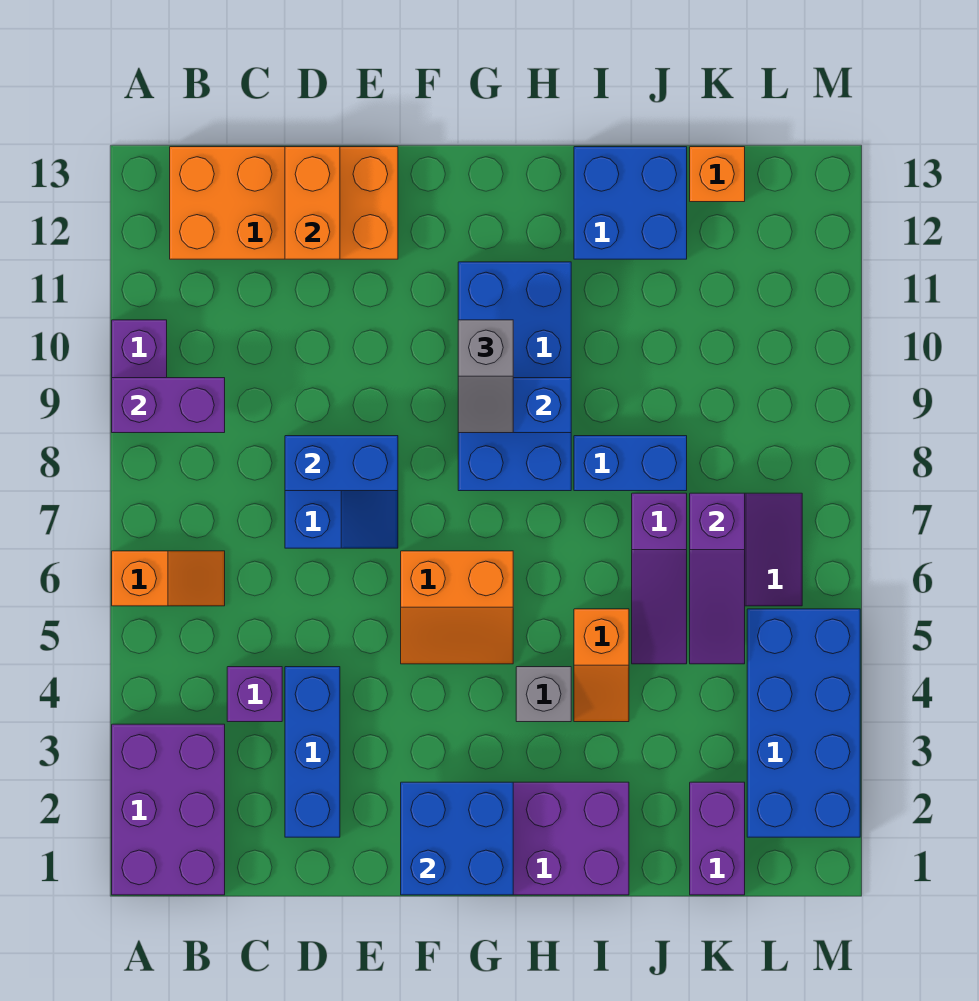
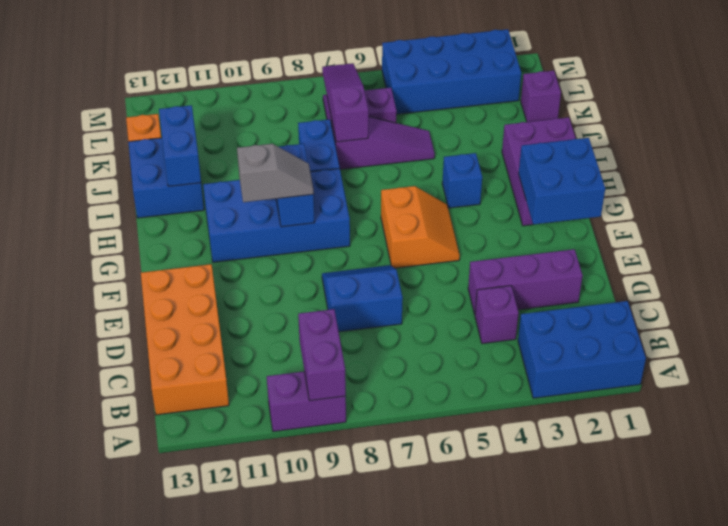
purple 2x3 brick [112,724,225,895] -> blue 2x3 brick [518,301,646,398]
orange 1x2 slope [112,551,225,606] -> none
blue 1x3 brick [285,667,340,837] -> purple 1x3 brick [468,249,583,314]
blue 1x2 brick [285,436,398,491] -> blue 1x2 brick moved to [159,105,201,186]
orange 1x2 brick [285,147,340,259] -> none
grey 1x1 brick [516,667,571,722] -> blue 1x1 brick [442,153,482,208]
orange 1x2 slope [574,609,629,722] -> none
purple 1x2 brick [690,782,745,895] -> purple 1x1 brick [521,71,561,122]
purple 1x3 slope [690,493,745,664] -> purple 1x3 slope turned to [322,63,369,142]

